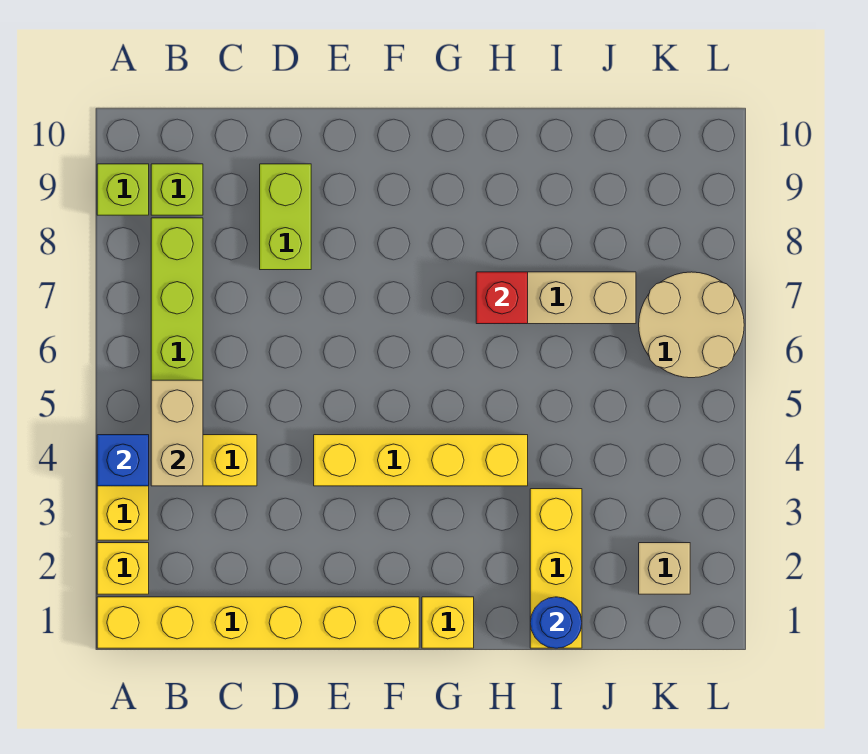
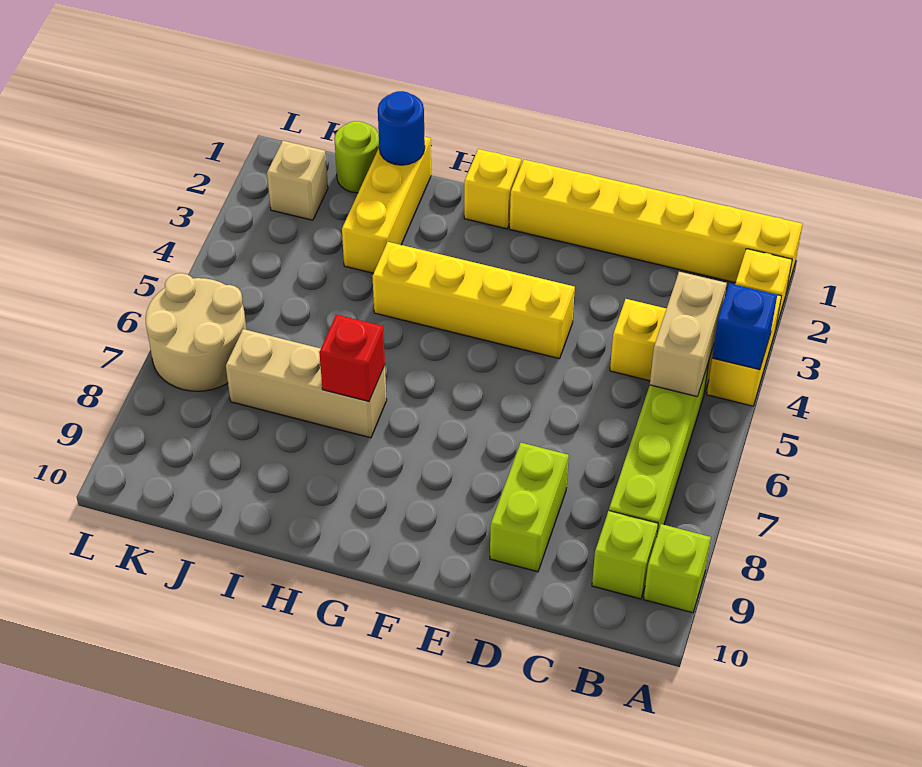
none -> lime 1x1 round brick [334,121,379,193]

